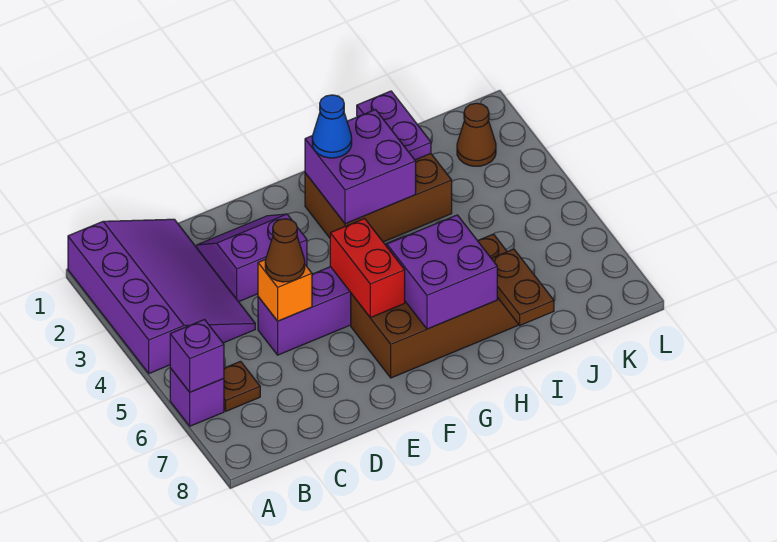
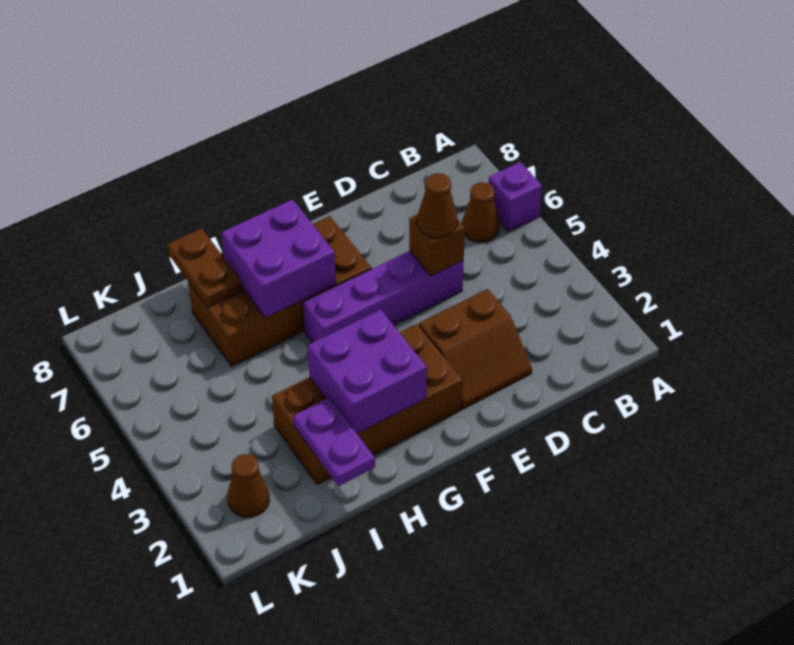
purple 3x4 slope [68,219,255,373] -> none
purple 1x1 brick [170,320,224,392] -> none
brown 1x1 plate [224,361,260,411] -> brown 1x1 cone [462,182,500,243]
purple 2x2 slope [197,214,307,302] -> brown 2x2 slope [419,289,532,409]
orange 1x1 brick [258,259,312,321] -> brown 1x1 brick [409,214,465,276]
red 1x2 brick [330,219,405,318] -> none
brown 2x3 brick [305,154,452,242] -> brown 2x4 brick [272,324,463,485]
blue 1x1 cone [312,95,352,158] -> none

